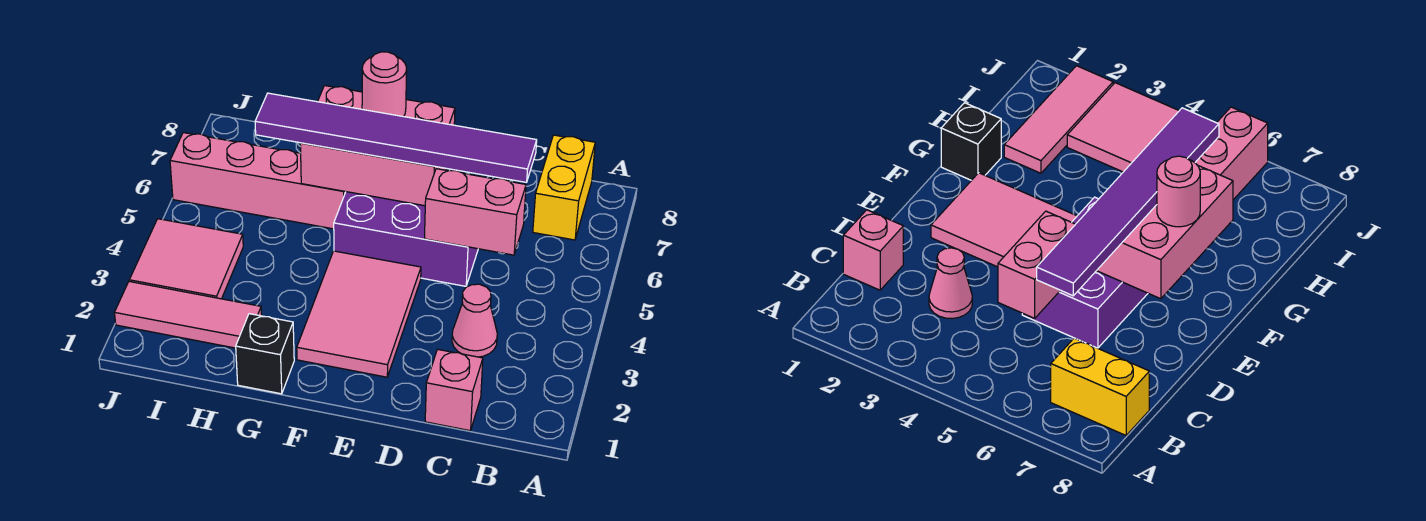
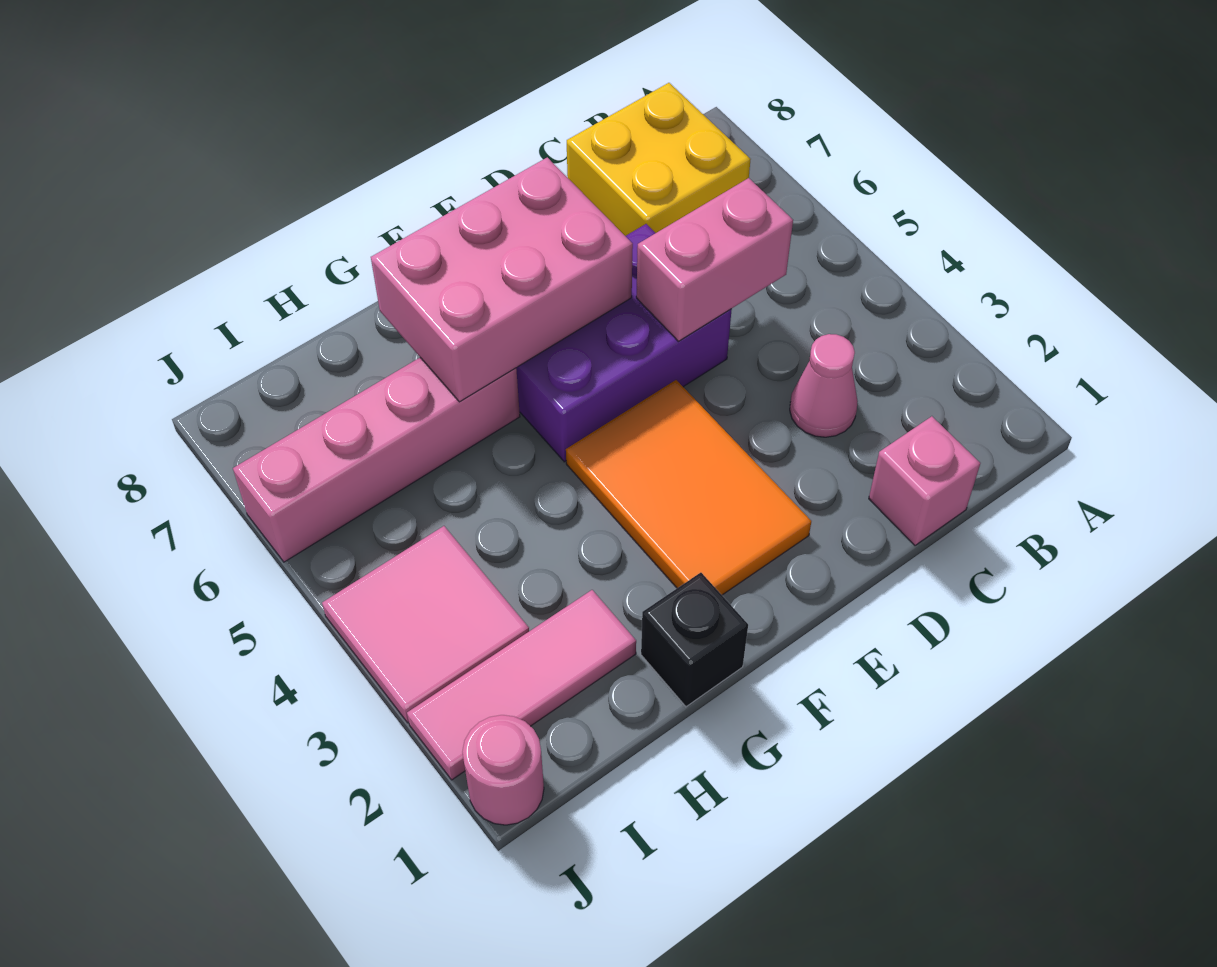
yellow 1x2 brick [533,135,595,240] -> yellow 2x2 brick [567,83,751,236]
purple 1x6 tile [255,93,537,182] -> none
pink 2x3 tile [297,251,421,377] -> orange 2x3 tile [566,380,811,595]
pink 1x1 round brick [362,52,407,117] -> pink 1x1 round brick moved to [462,715,544,825]

